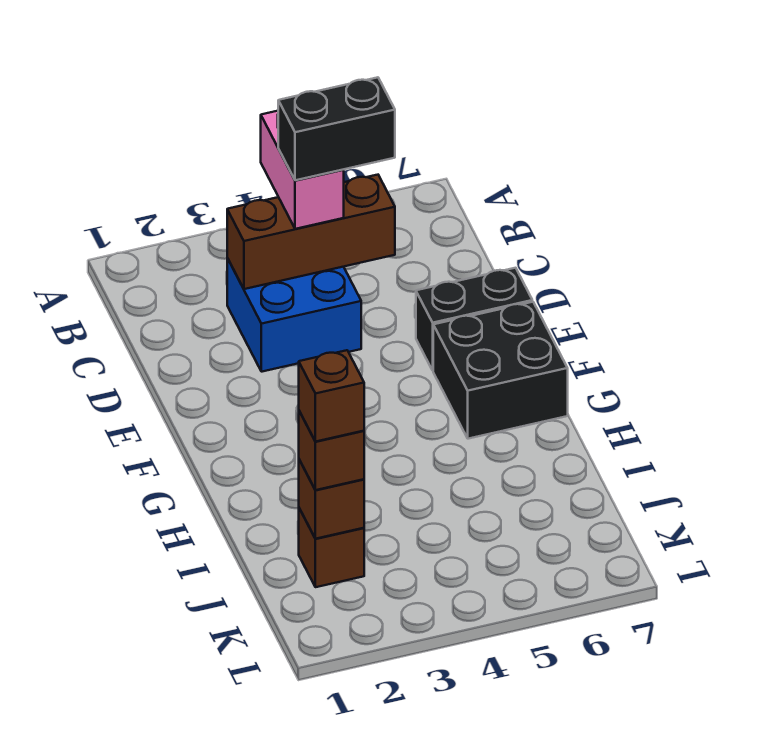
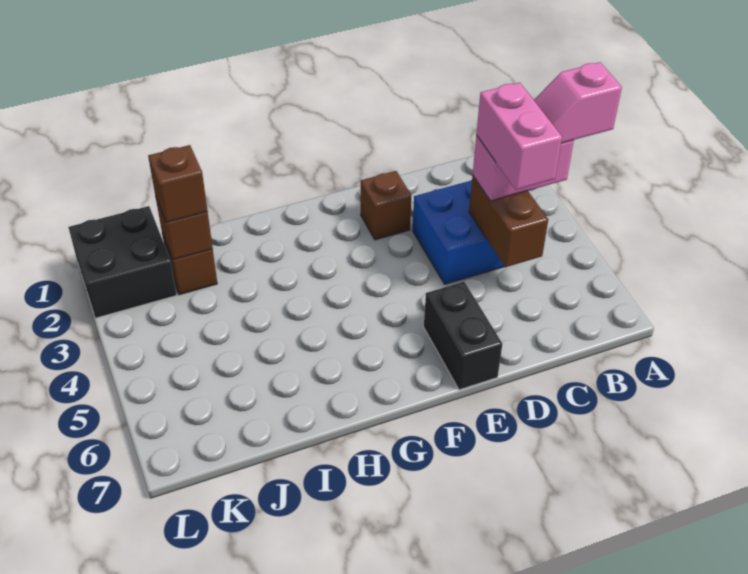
none -> pink 1x2 slope [534,62,622,143]
brown 1x3 brick [227,175,395,289] -> brown 1x2 brick [469,176,548,267]
black 1x2 brick [278,77,395,180] -> pink 1x2 brick [476,83,562,190]
black 2x2 brick [433,302,568,439] -> black 2x2 brick moved to [68,206,177,318]
brown 1x1 brick [299,350,364,442] -> brown 1x1 brick moved to [361,171,411,240]

